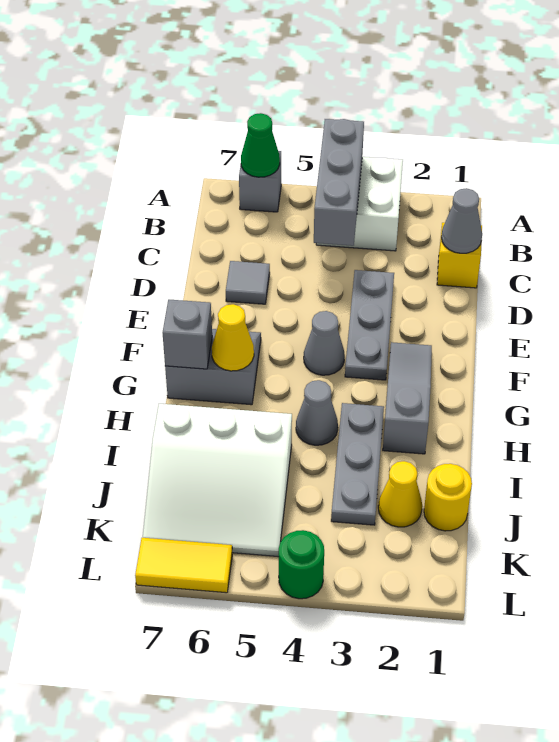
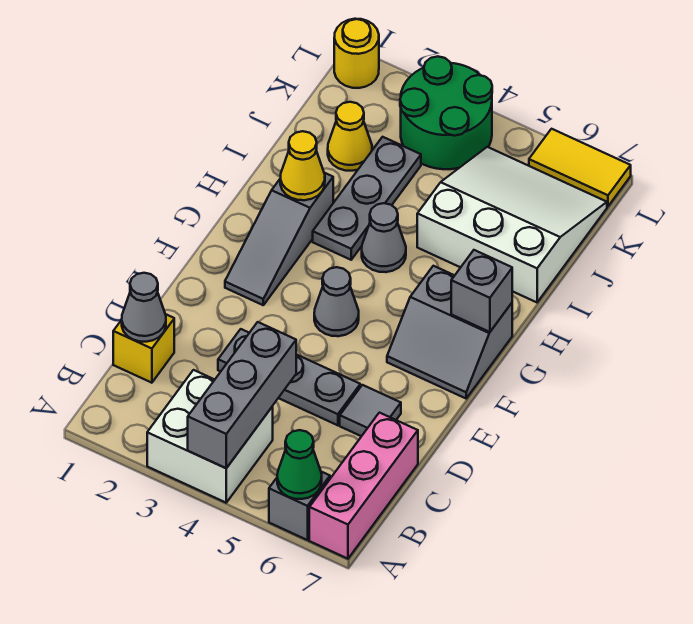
none -> pink 1x3 brick [309,413,418,559]
grey 1x3 plate [345,270,394,380] -> grey 1x3 plate turned to [218,329,360,425]
yellow 1x1 cone [212,304,254,371] -> yellow 1x1 cone moved to [280,131,325,200]
yellow 1x1 round brick [424,464,472,531] -> yellow 1x1 round brick moved to [334,19,379,88]
green 1x1 round brick [279,530,324,599] -> green 2x2 round brick [400,56,492,169]

